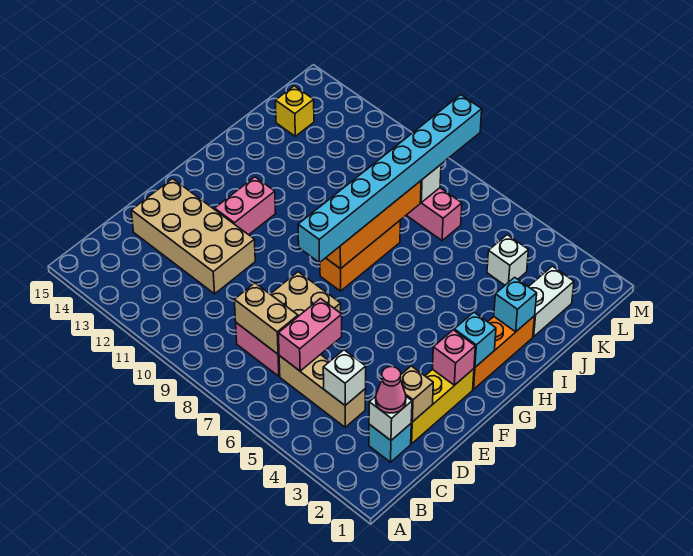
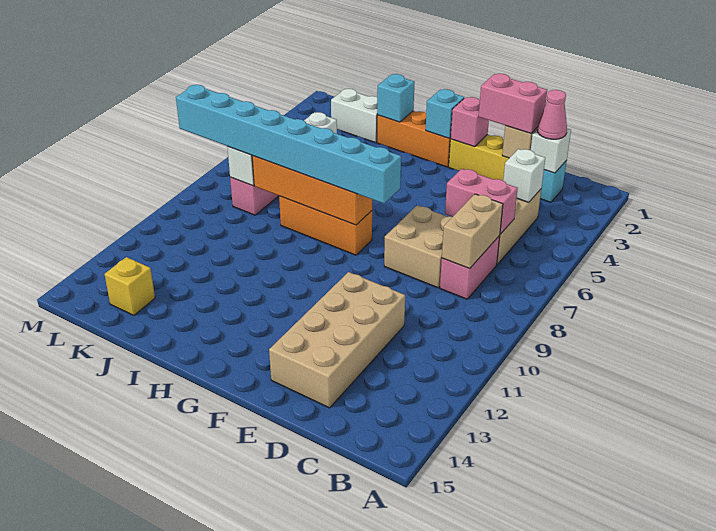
pink 1x2 brick [215,177,276,235] -> pink 1x2 brick moved to [479,74,547,133]

